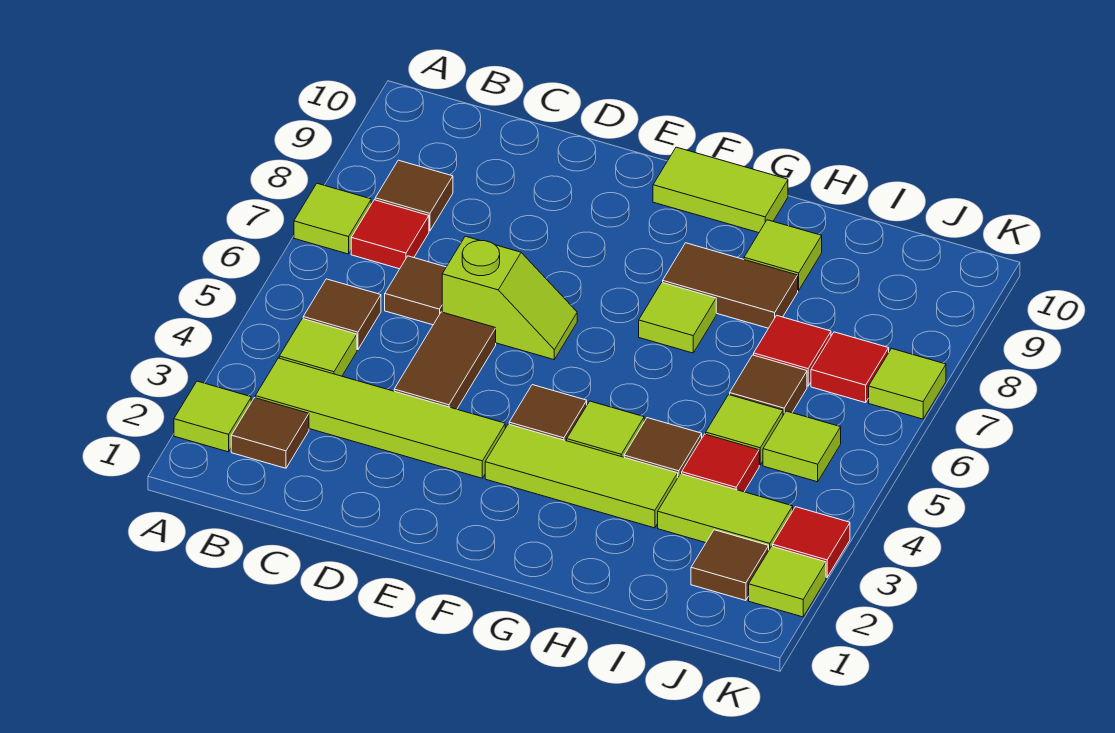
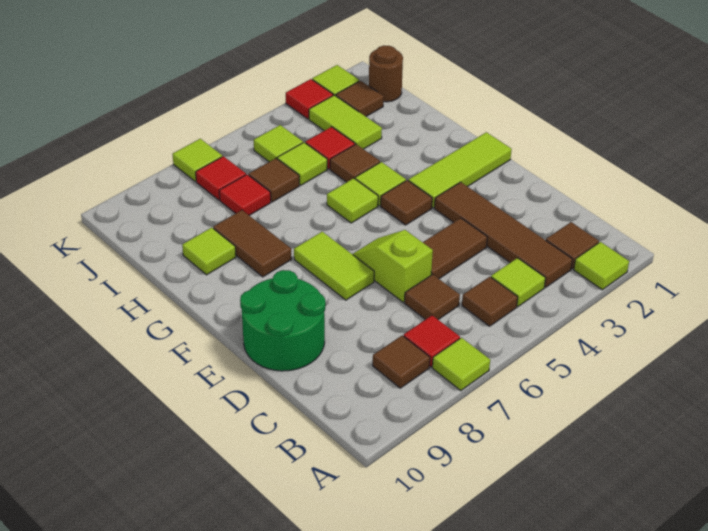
lime 1x4 tile [255,358,505,478] -> brown 1x4 tile [434,182,573,288]
none -> green 2x2 round brick [240,270,326,371]
lime 1x3 tile [485,424,678,528] -> lime 1x3 tile turned to [408,132,512,208]
lime 1x2 tile [653,147,788,233] -> lime 1x2 tile moved to [294,232,374,300]
lime 1x1 tile [639,283,716,353] -> lime 1x1 tile moved to [327,178,378,223]
none -> brown 1x1 round brick [369,46,403,102]

